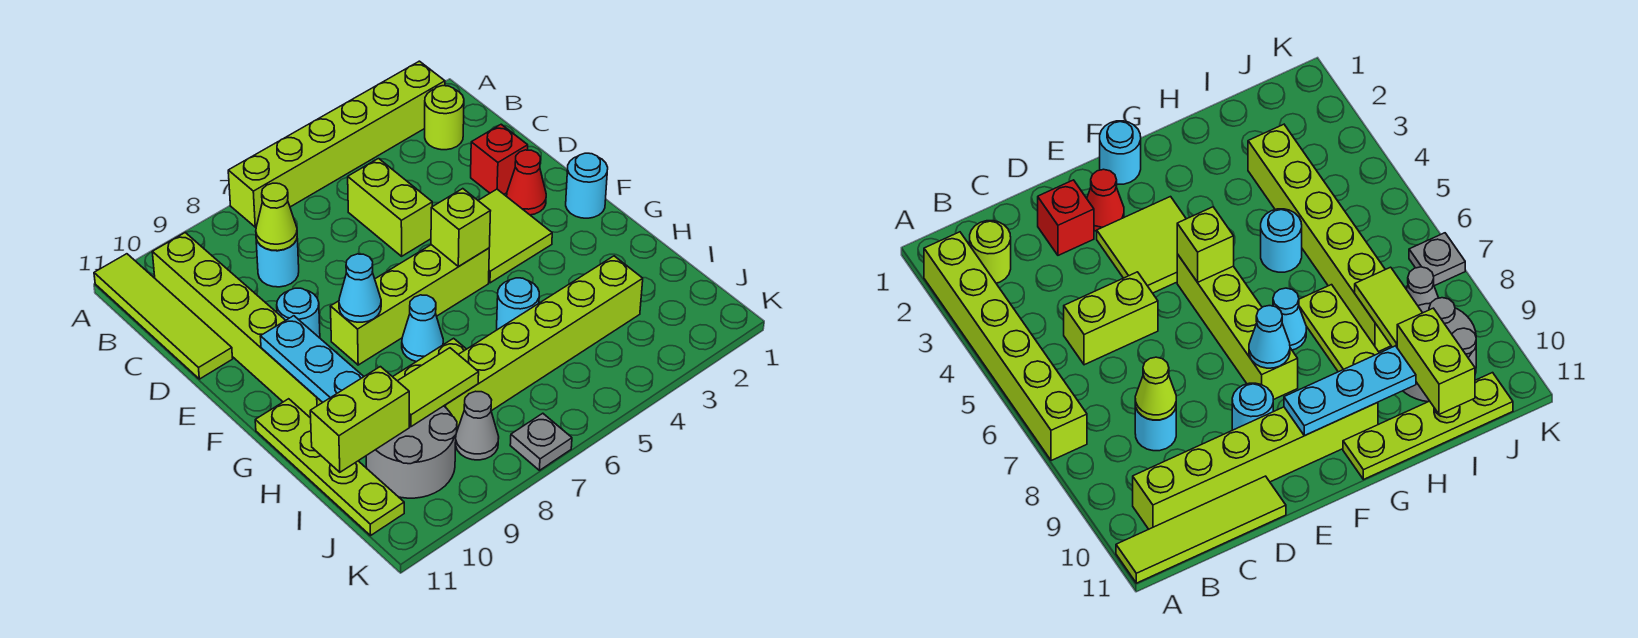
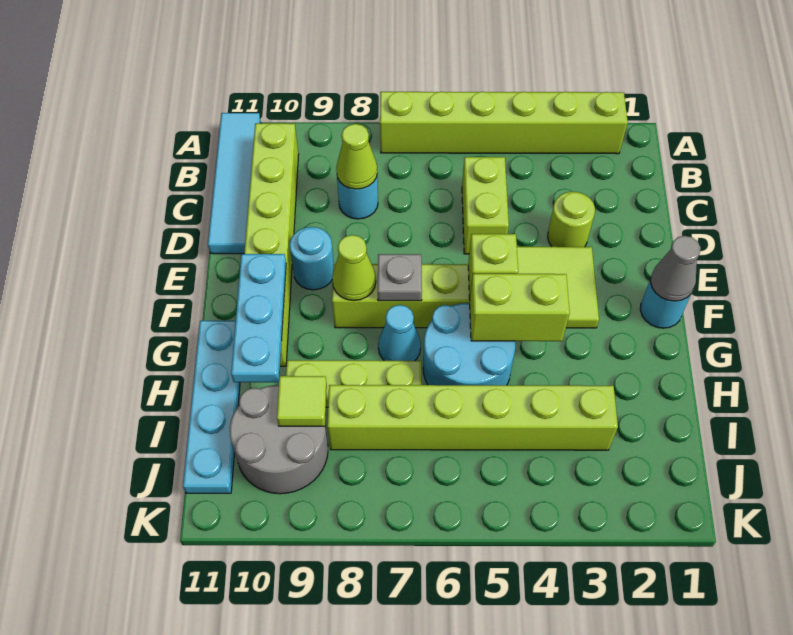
lime 1x4 tile [94,254,233,379] -> cyan 1x4 tile [208,113,261,254]
lime 1x1 round brick [425,86,464,150] -> lime 1x1 round brick moved to [548,192,595,247]
red 1x1 brick [471,124,528,194] -> none
red 1x1 cone [507,150,546,215] -> none
cyan 1x1 cone [339,254,381,322] -> lime 1x1 cone [332,235,376,301]
lime 1x4 plate [255,399,404,535] -> cyan 1x4 plate [183,321,240,493]
cyan 1x1 round brick [497,278,539,330] -> cyan 2x2 round brick [423,303,515,385]
lime 1x2 tile [398,348,479,427] -> lime 1x1 tile [277,376,327,426]
lime 1x2 brick [310,367,409,472] -> lime 1x2 brick moved to [470,274,570,341]
grey 1x1 cone [456,391,499,460] -> grey 1x1 cone moved to [651,236,701,301]
grey 1x1 plate [510,413,572,470] -> grey 1x1 plate moved to [378,254,422,301]

